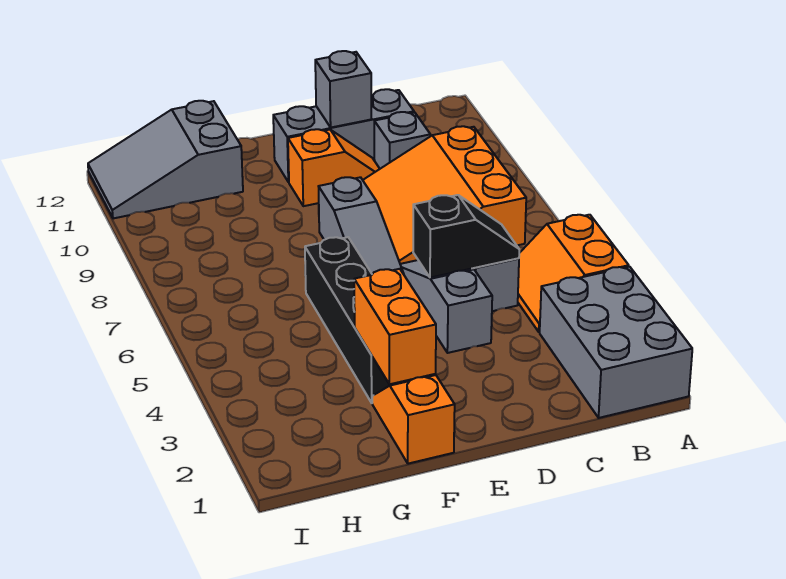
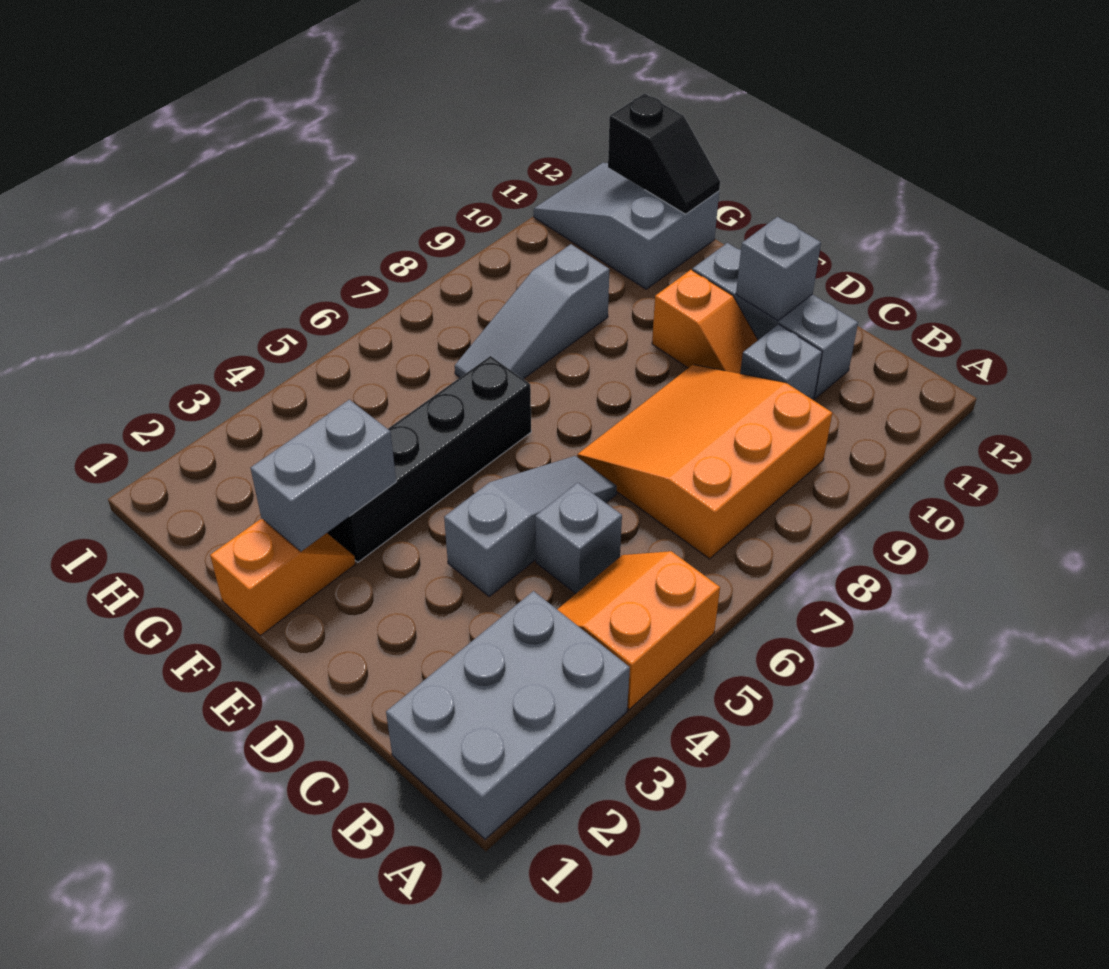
black 1x2 slope [413,195,519,278] -> black 1x2 slope moved to [608,94,720,214]
grey 1x3 slope [319,177,404,274] -> grey 1x3 slope moved to [455,244,609,379]
orange 1x2 brick [354,269,436,384] -> grey 1x2 brick [251,400,396,551]

